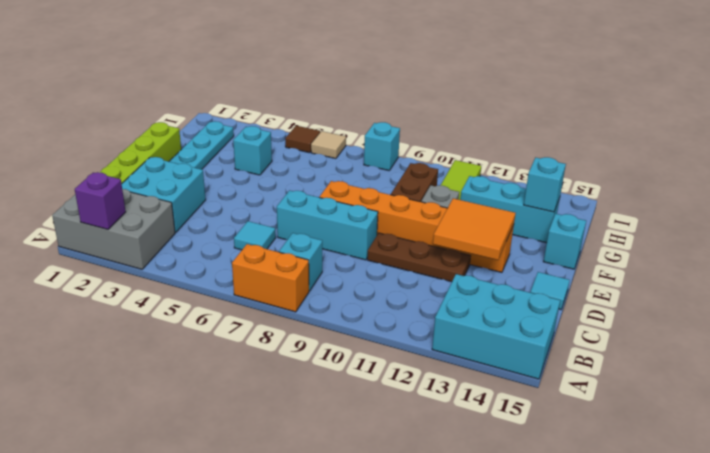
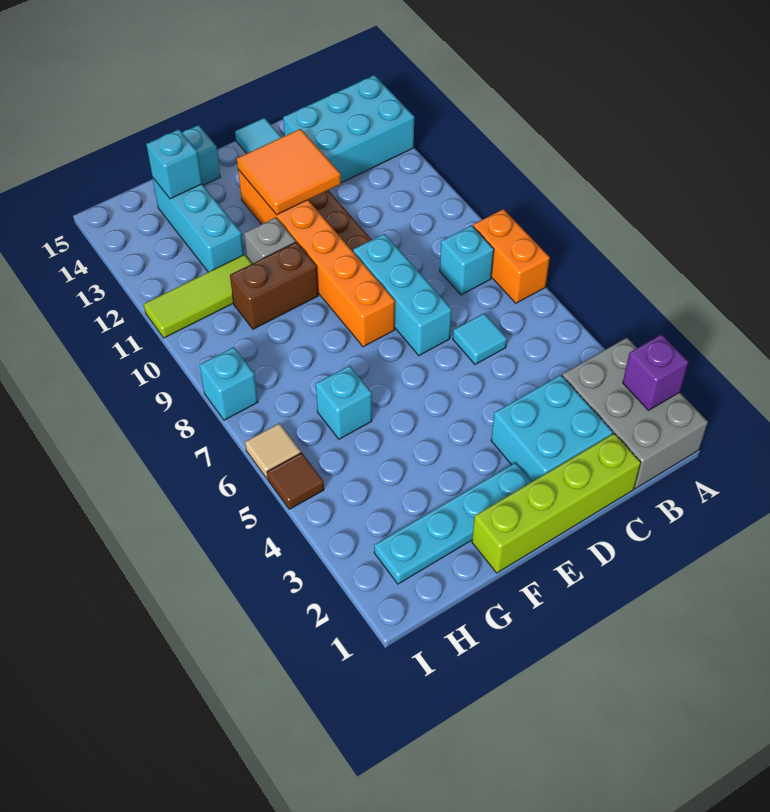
cyan 2x3 brick [432,274,560,379] -> cyan 2x3 brick turned to [283,75,414,183]
cyan 1x1 brick [233,126,272,175] -> cyan 1x1 brick moved to [316,366,372,439]

